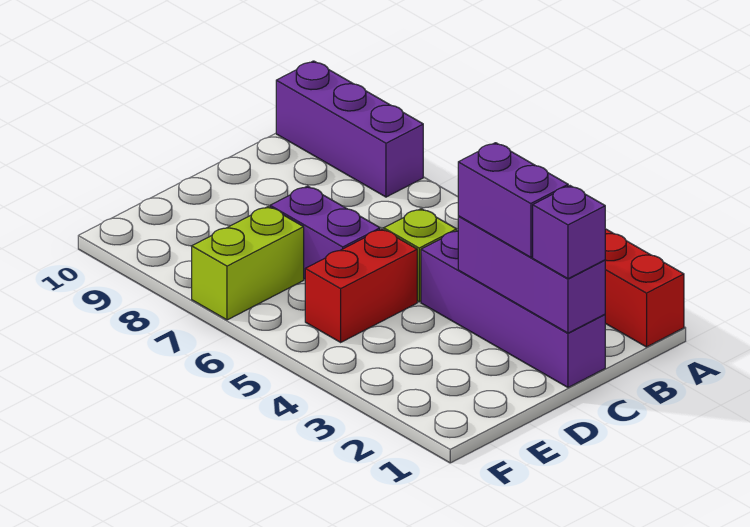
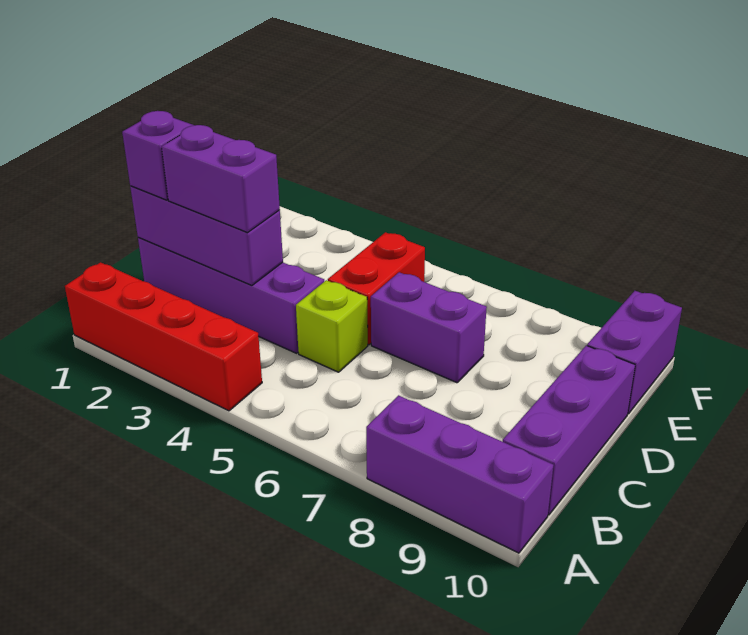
none -> purple 1x3 brick [503,346,635,515]
lime 1x2 brick [192,206,304,320] -> none
none -> purple 1x2 brick [587,291,682,414]

